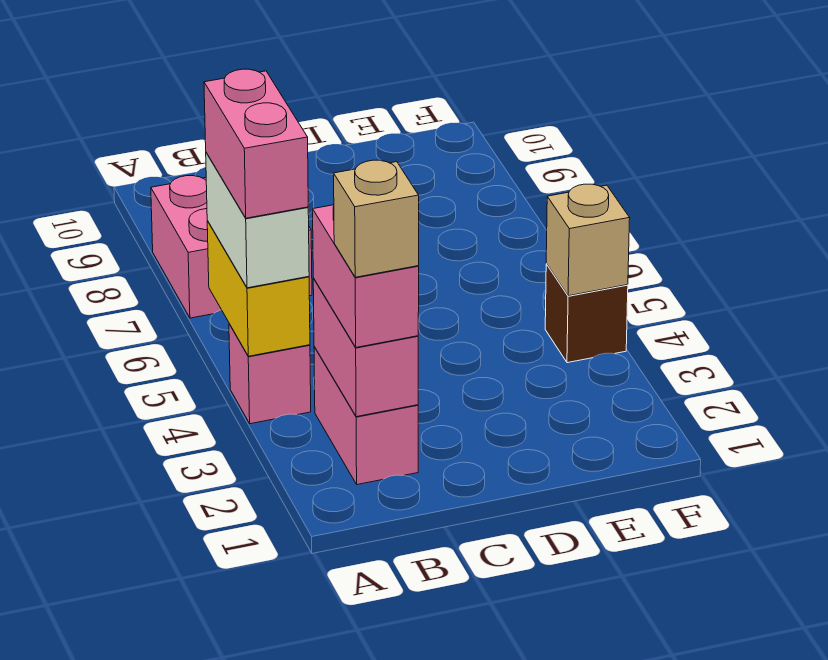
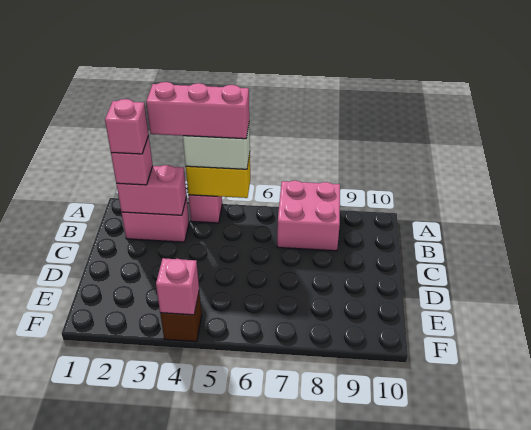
pink 1x2 brick [204,69,308,218] -> pink 1x3 brick [146,82,249,139]
pink 1x2 brick [313,205,419,347] -> pink 1x1 brick [111,136,153,185]
tan 1x1 brick [334,160,419,277] -> pink 1x1 brick [105,99,149,154]
tan 1x1 brick [546,184,630,296] -> pink 1x1 brick [156,258,199,315]

